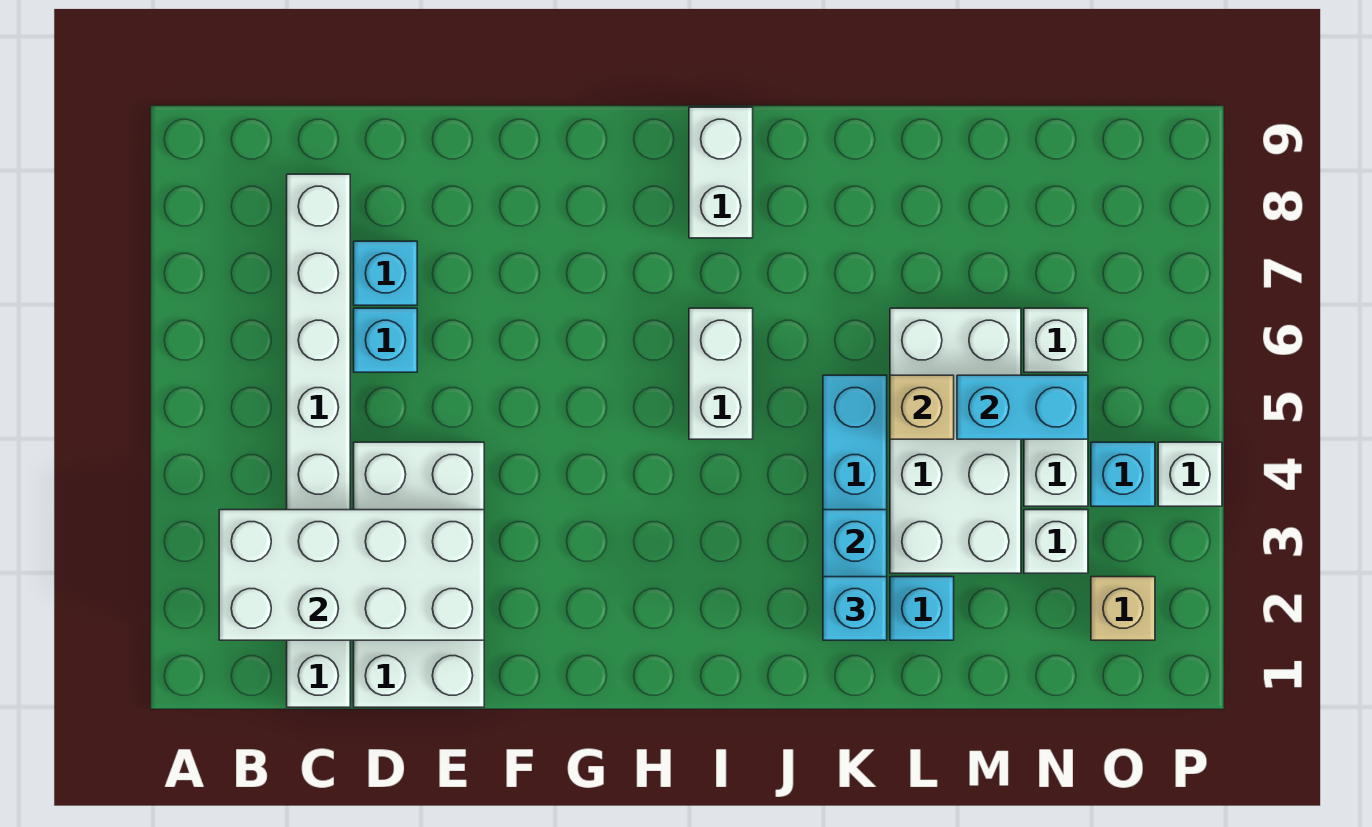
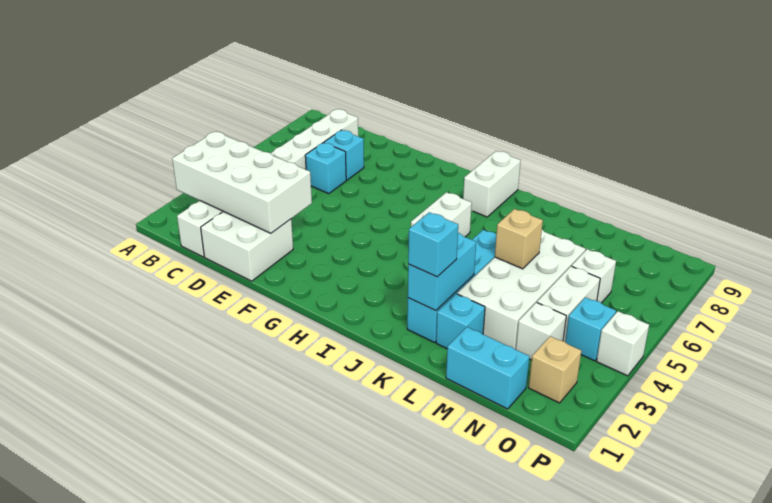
white 2x4 brick [354,442,484,707] -> white 2x2 brick [201,211,293,281]
cyan 1x2 brick [957,375,1088,439] -> cyan 1x2 brick moved to [446,327,530,409]

